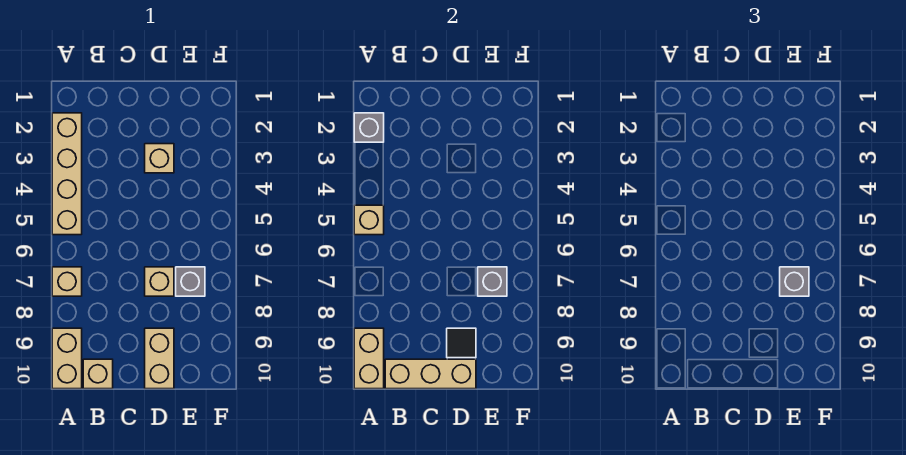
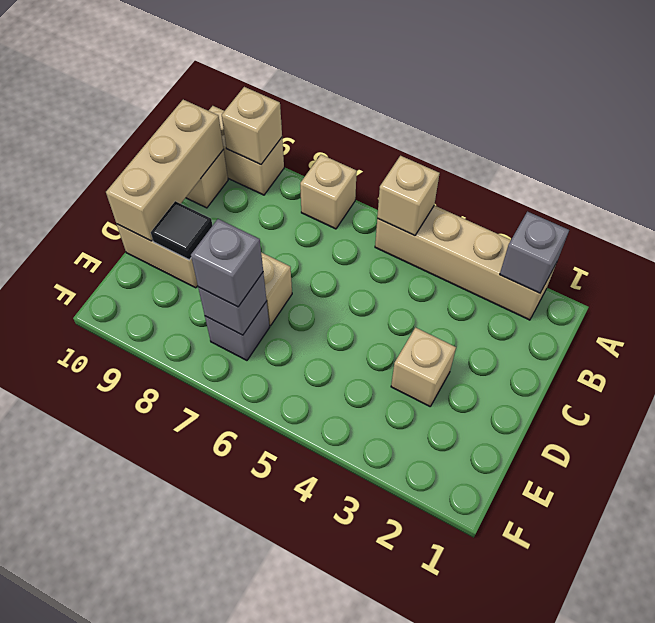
tan 1x2 brick [354,328,384,389] -> tan 1x1 brick [222,87,282,164]

